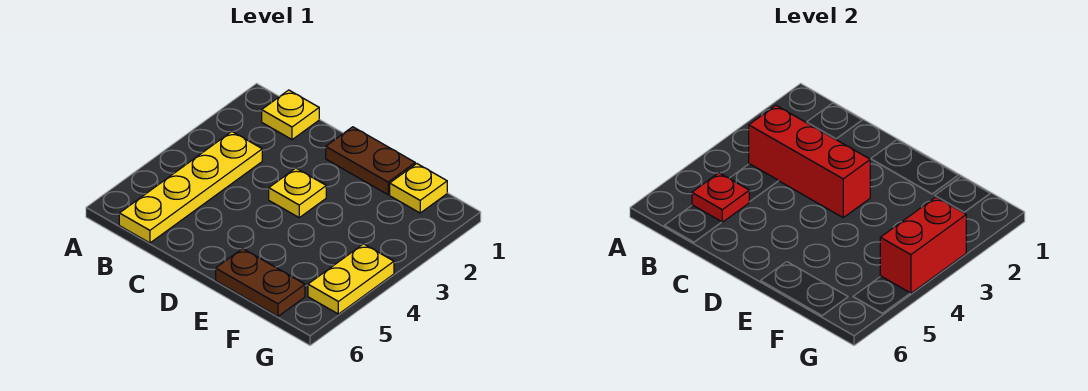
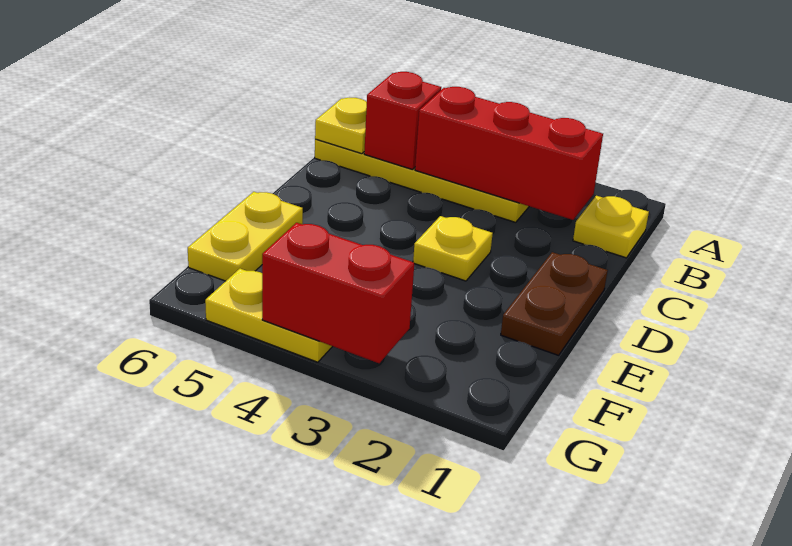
red 1x3 brick [749,105,870,217] -> red 1x3 brick turned to [415,87,603,220]
red 1x1 plate [692,173,749,222] -> red 1x1 brick [364,72,441,170]
brown 1x2 plate [216,249,305,316] -> yellow 1x2 plate [188,192,303,281]
yellow 1x1 plate [390,164,447,213] -> yellow 1x1 plate moved to [315,98,367,154]

